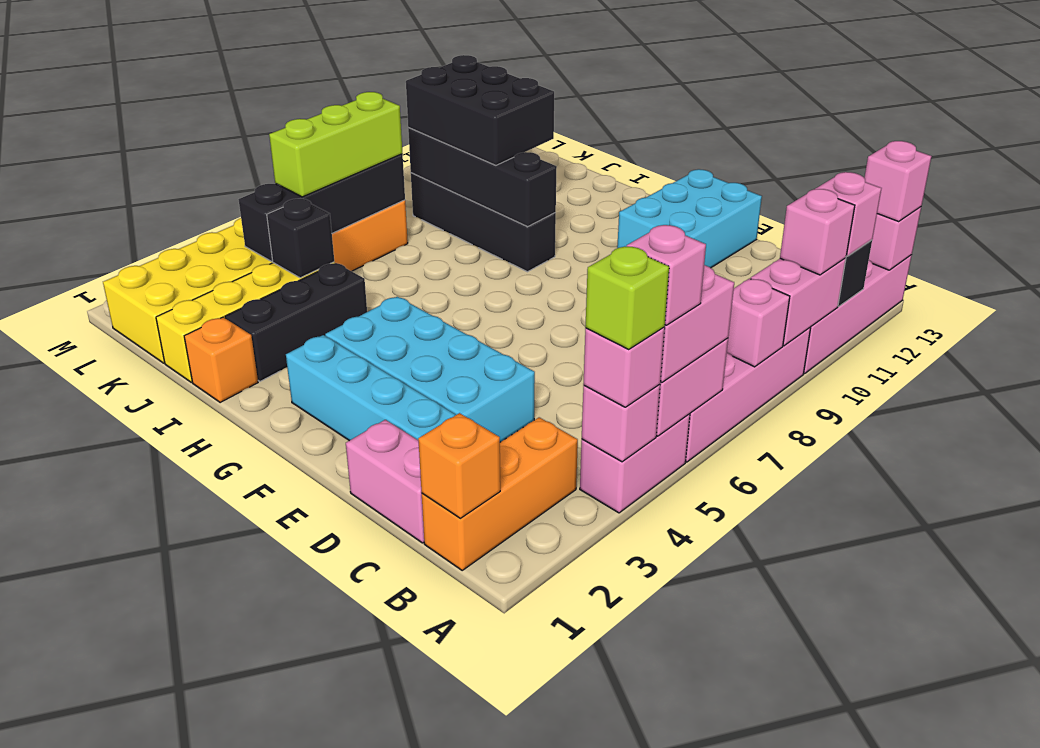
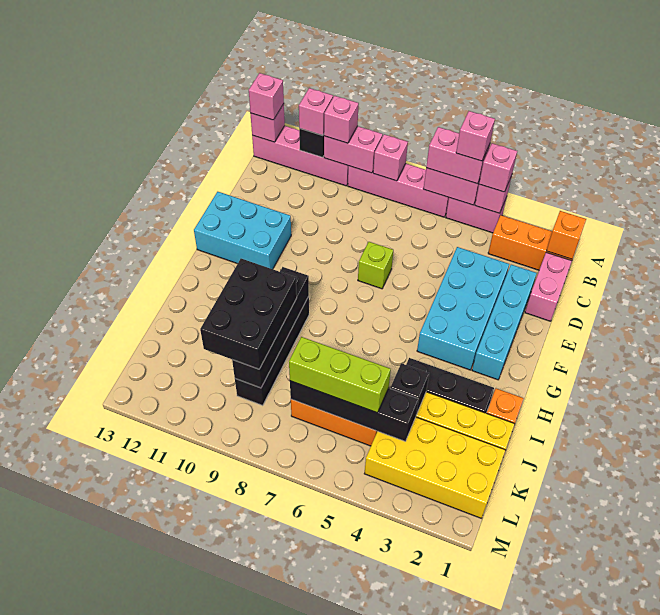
lime 1x1 brick [585,247,669,349] -> lime 1x1 brick moved to [358,242,393,289]

